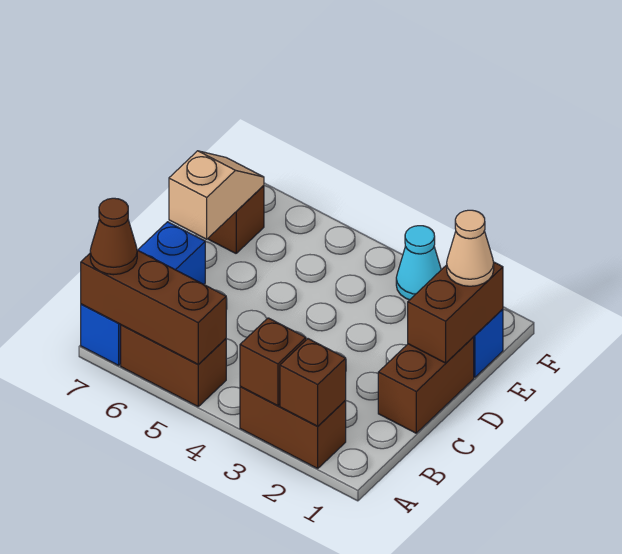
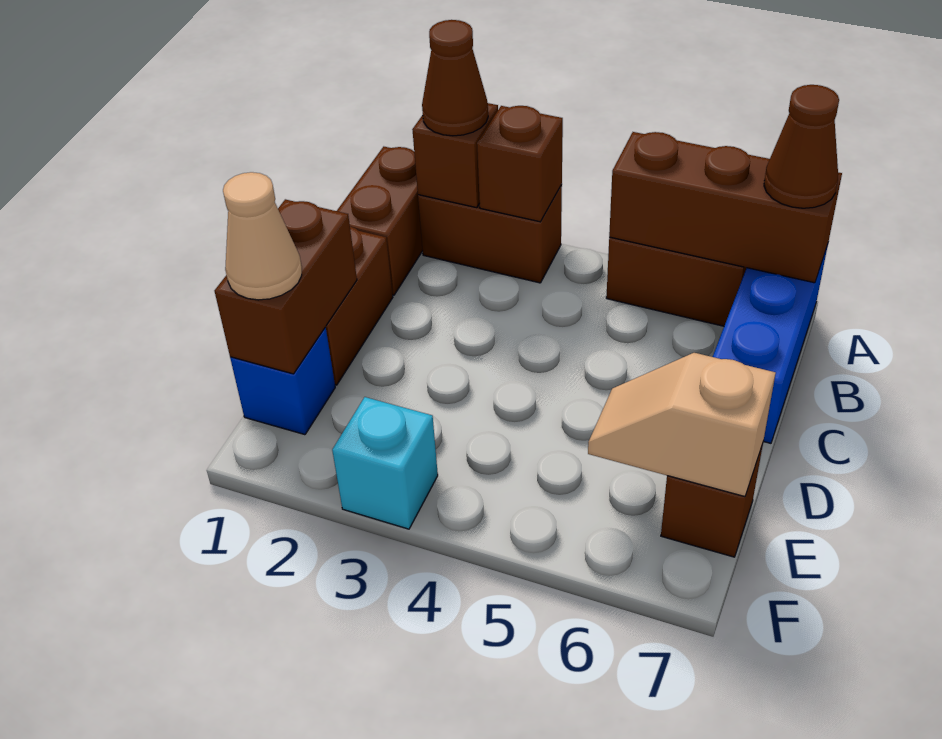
none -> brown 1x2 brick [337,147,423,295]
none -> brown 1x1 cone [422,20,488,136]
tan 1x2 slope [169,151,264,239] -> tan 1x2 slope turned to [588,353,776,497]
cyan 1x1 cone [396,226,441,300] -> cyan 1x1 brick [332,397,438,529]

